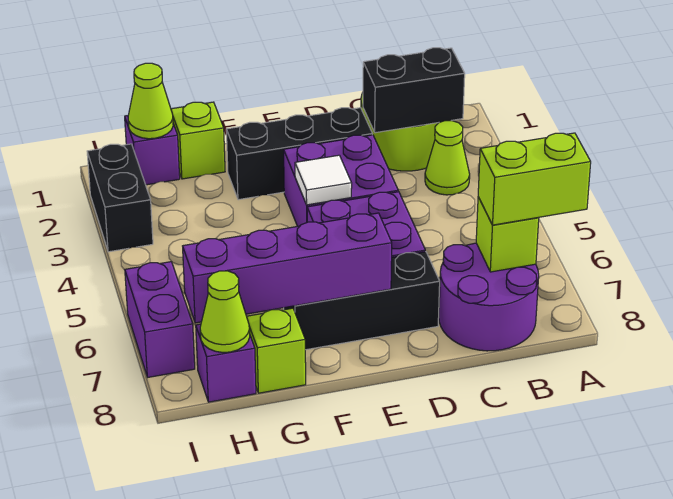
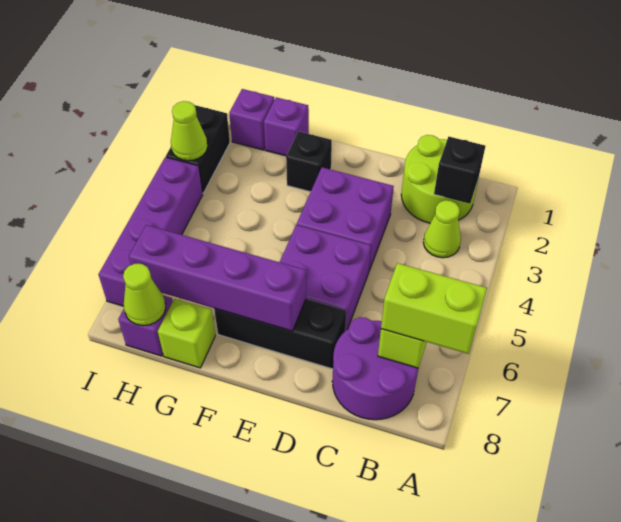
black 1x2 brick [363,48,465,133] -> black 1x1 brick [434,137,485,204]
black 1x3 brick [226,108,372,200] -> black 1x1 brick [286,131,332,192]
white 1x1 tile [295,155,352,205] -> none
lime 1x1 brick [171,102,225,179] -> purple 1x1 brick [264,97,309,156]
lime 1x1 cone [128,63,173,139] -> lime 1x1 cone moved to [171,101,207,161]
purple 1x2 brick [125,262,195,377] -> purple 1x4 brick [98,157,203,306]

